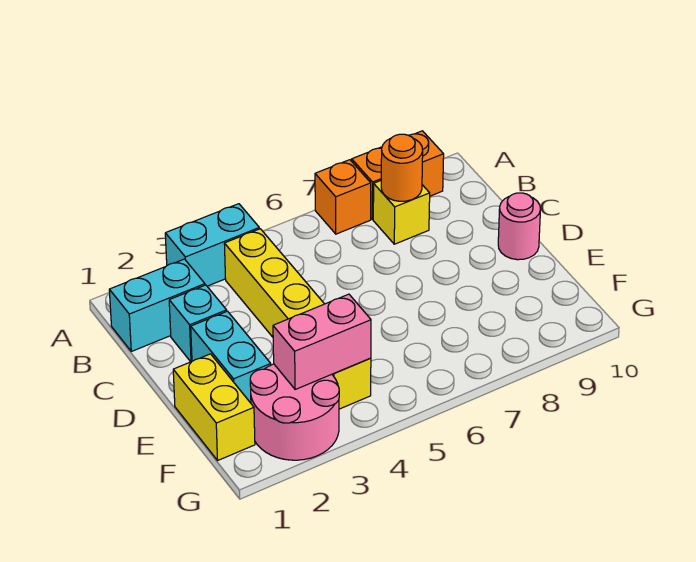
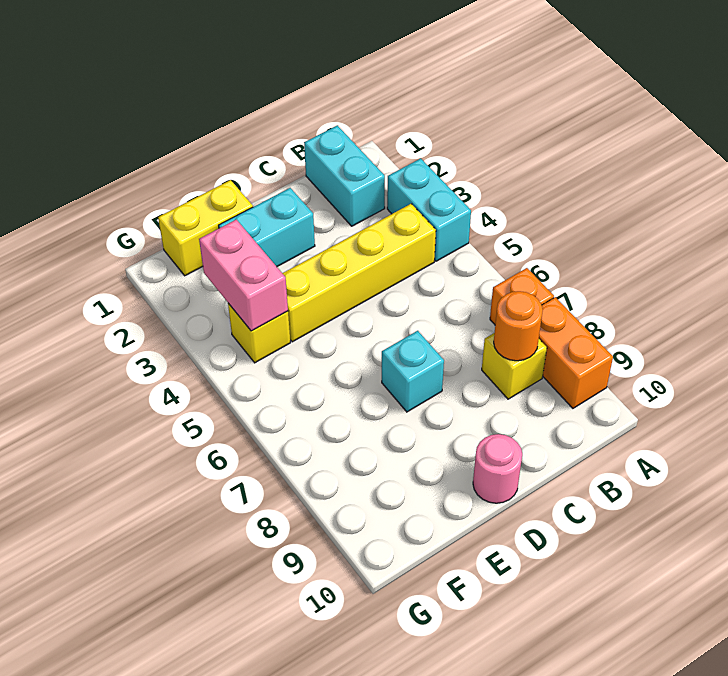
cyan 1x1 brick [169,285,227,362] -> cyan 1x1 brick moved to [382,331,444,412]
pink 2x2 round brick [250,364,339,460] -> none

